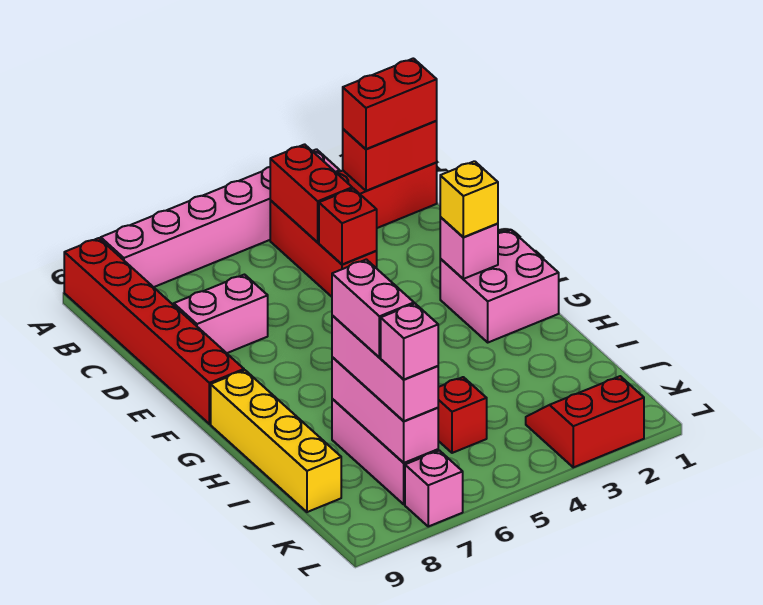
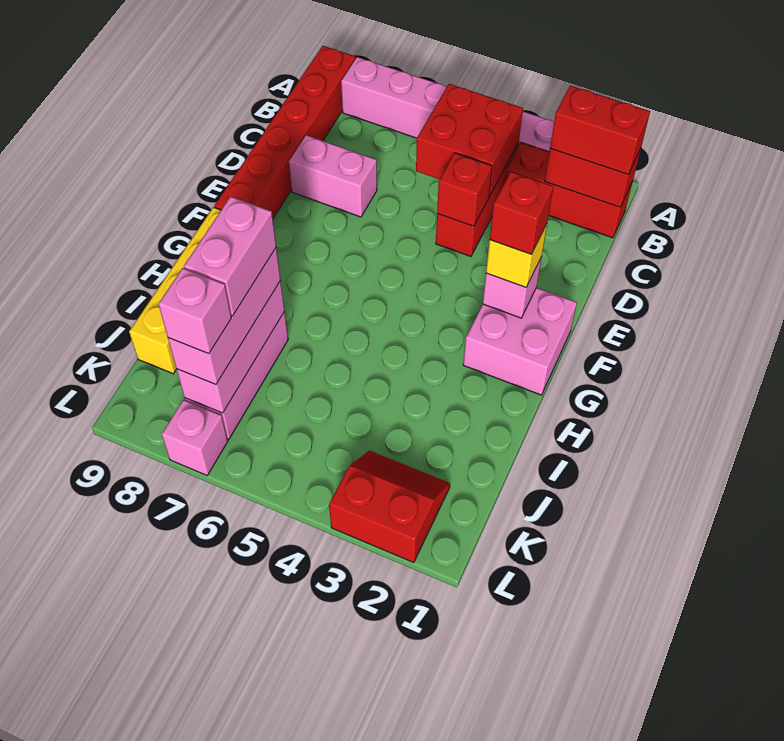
red 1x2 brick [270,144,352,242] -> red 2x2 brick [416,84,523,197]
red 1x1 brick [438,377,487,453] -> red 1x1 brick moved to [490,172,553,254]

